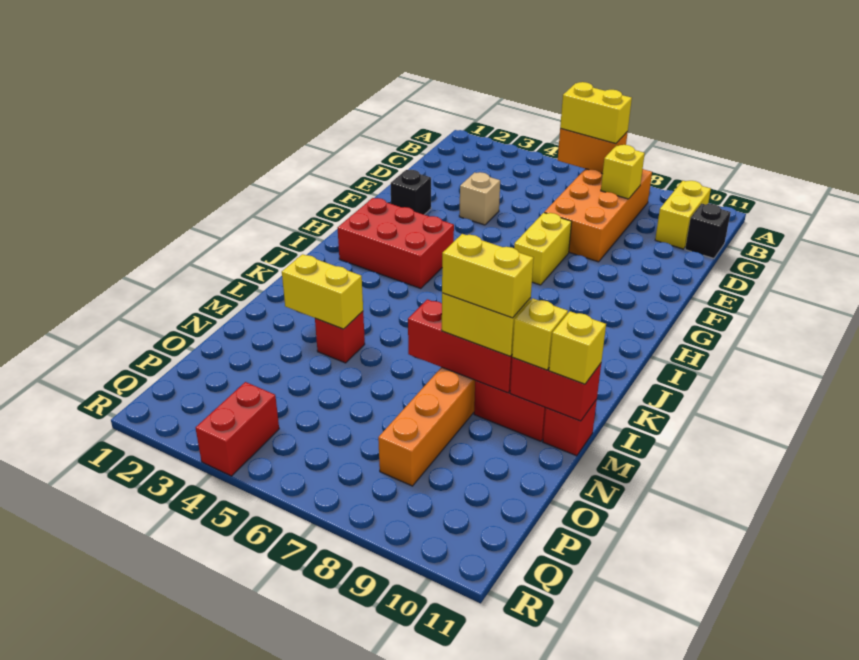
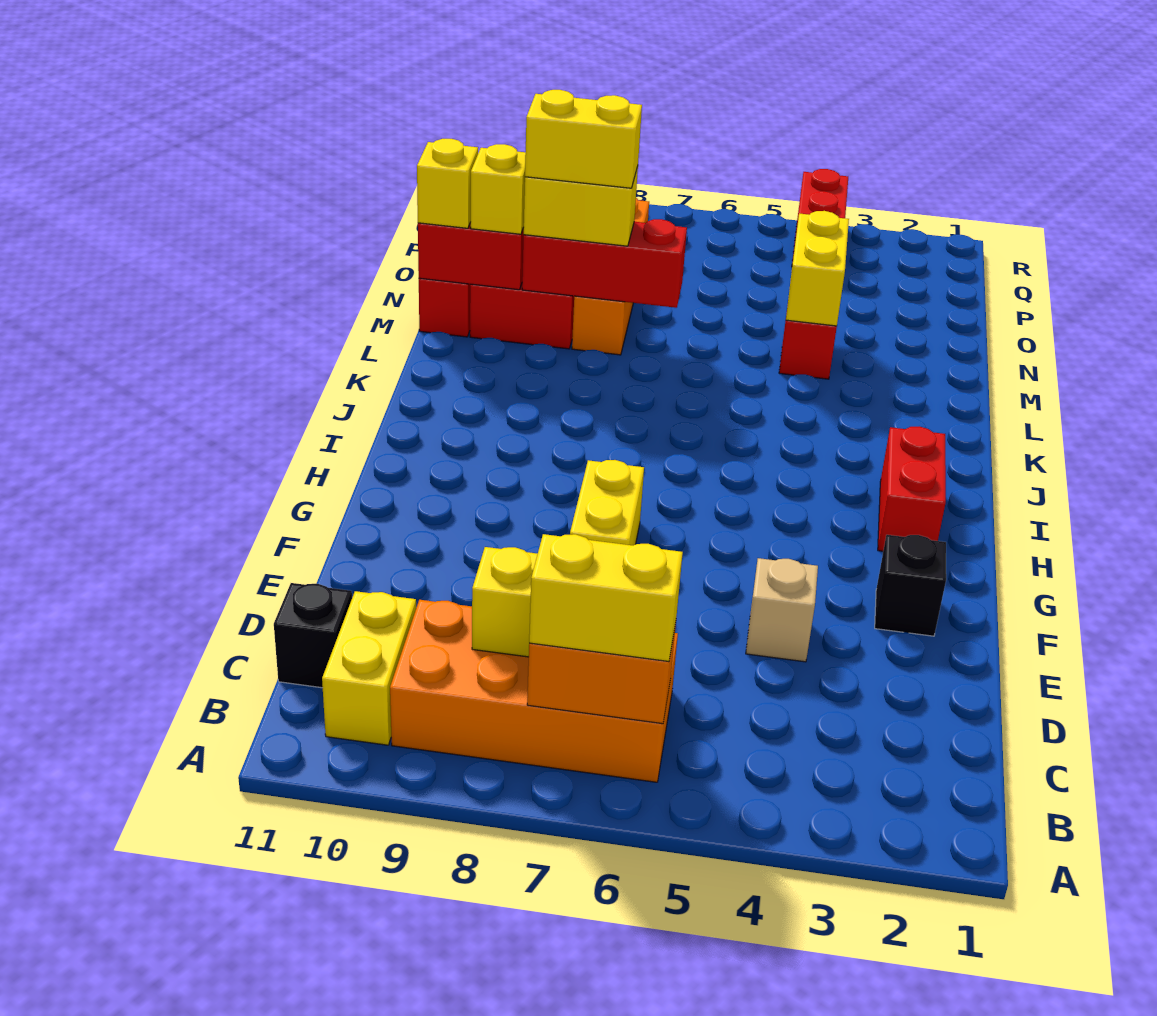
orange 2x4 brick [544,169,652,262] -> orange 2x4 brick turned to [390,600,678,782]
red 2x3 brick [338,198,454,289] -> red 1x2 brick [878,427,946,551]
yellow 1x2 brick [282,254,363,329] -> yellow 1x2 brick turned to [786,211,849,326]

